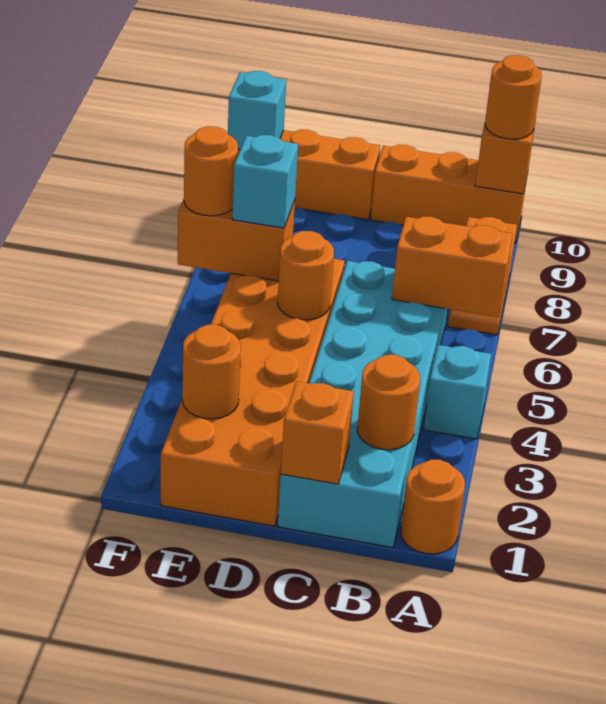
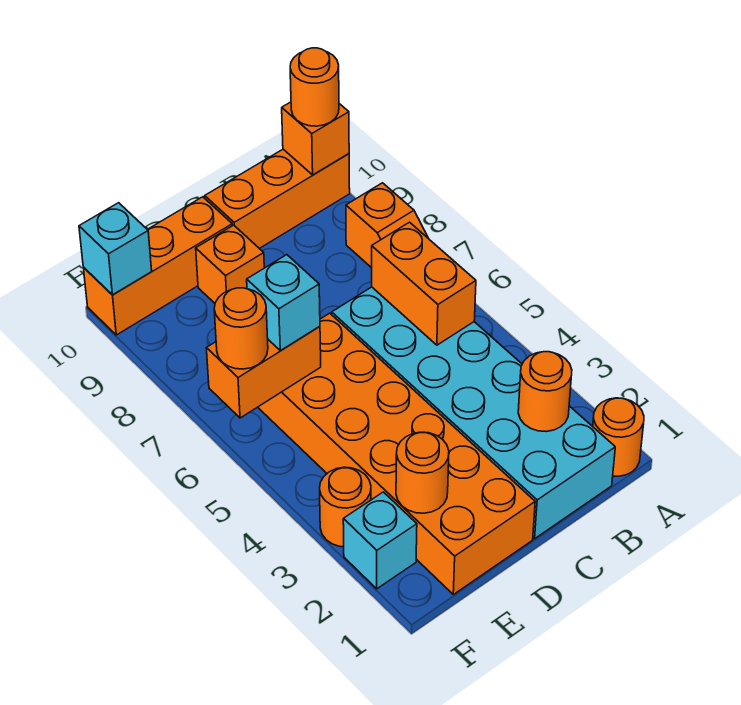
cyan 1x1 brick [424,345,491,439] -> cyan 1x1 brick moved to [343,492,417,589]
orange 1x2 brick [392,217,513,317] -> orange 1x2 brick turned to [372,222,476,345]
orange 1x1 brick [281,381,354,484] -> orange 1x1 brick moved to [196,225,264,303]
orange 1x1 round brick [278,231,334,320] -> orange 1x1 round brick moved to [320,467,371,547]

